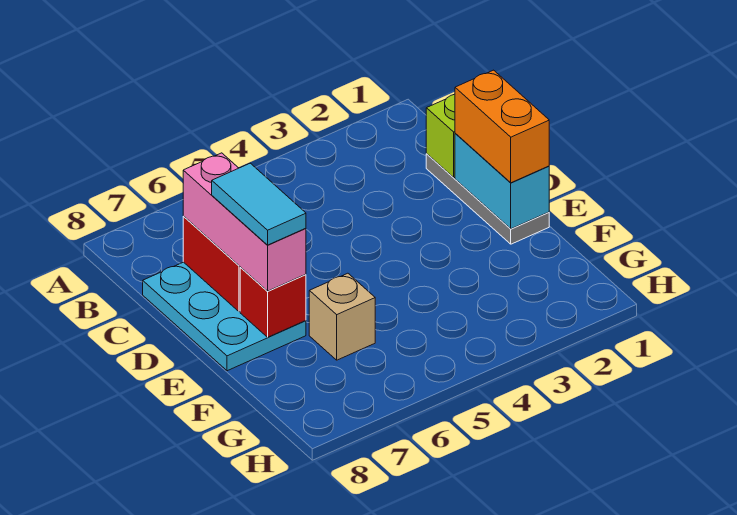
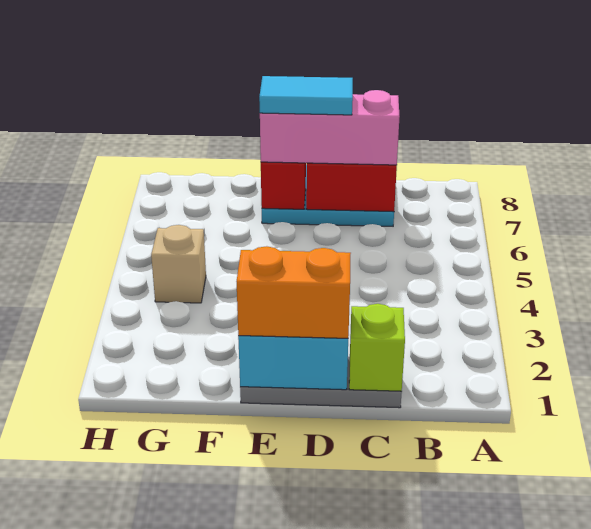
tan 1x1 brick [309,273,375,360] -> tan 1x1 brick moved to [151,225,206,303]

